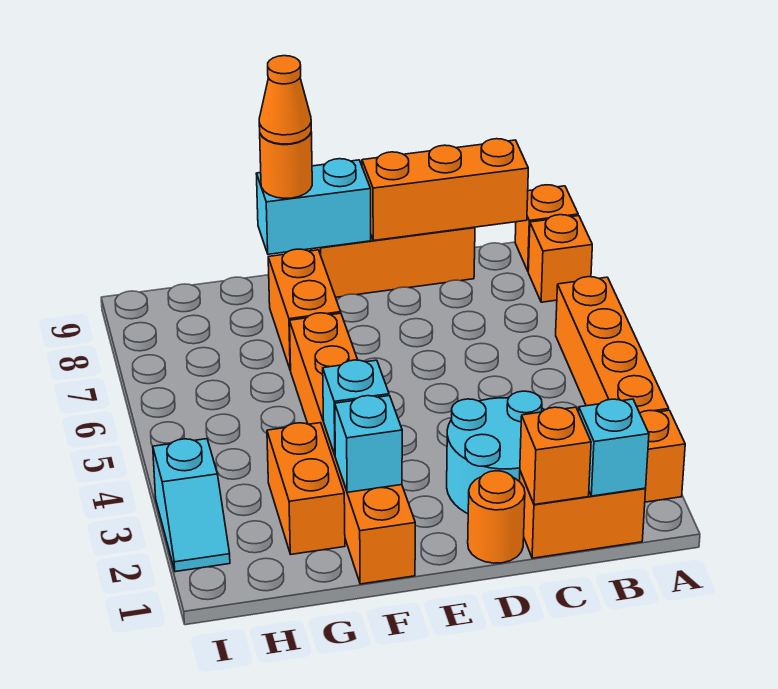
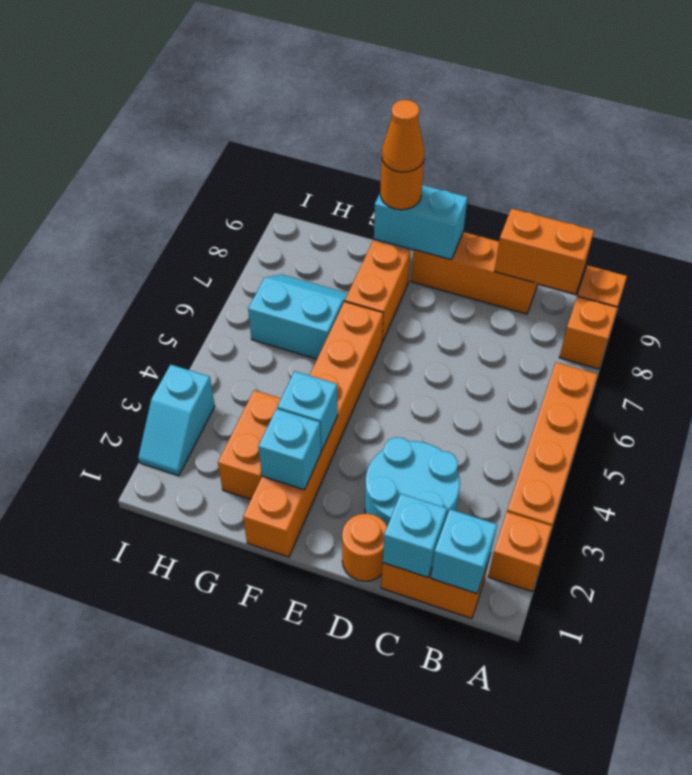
orange 1x3 brick [362,139,528,241] -> orange 1x2 brick [495,208,594,294]
orange 1x1 brick [520,407,591,505] -> cyan 1x1 brick [383,494,447,577]
none -> cyan 2x2 slope [248,274,348,359]

